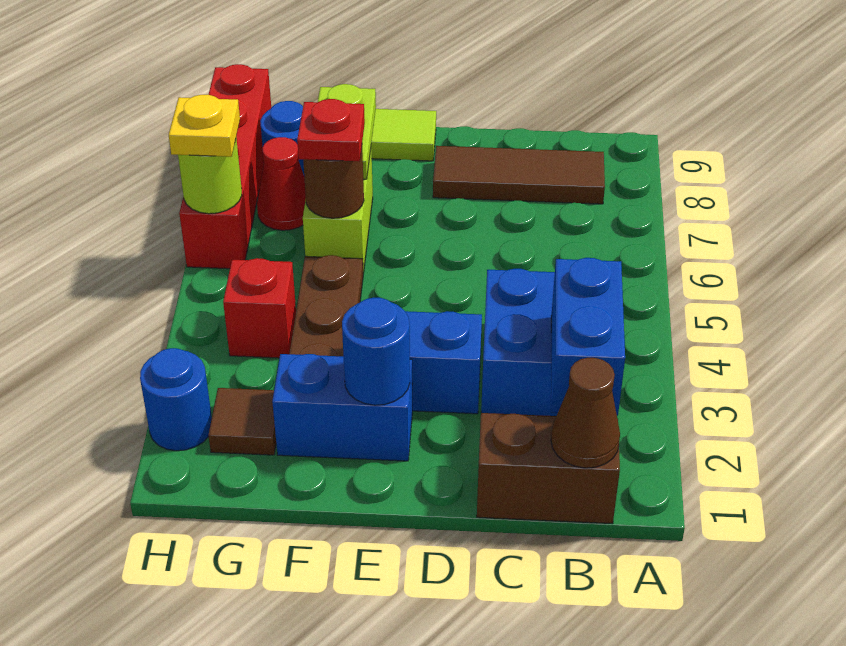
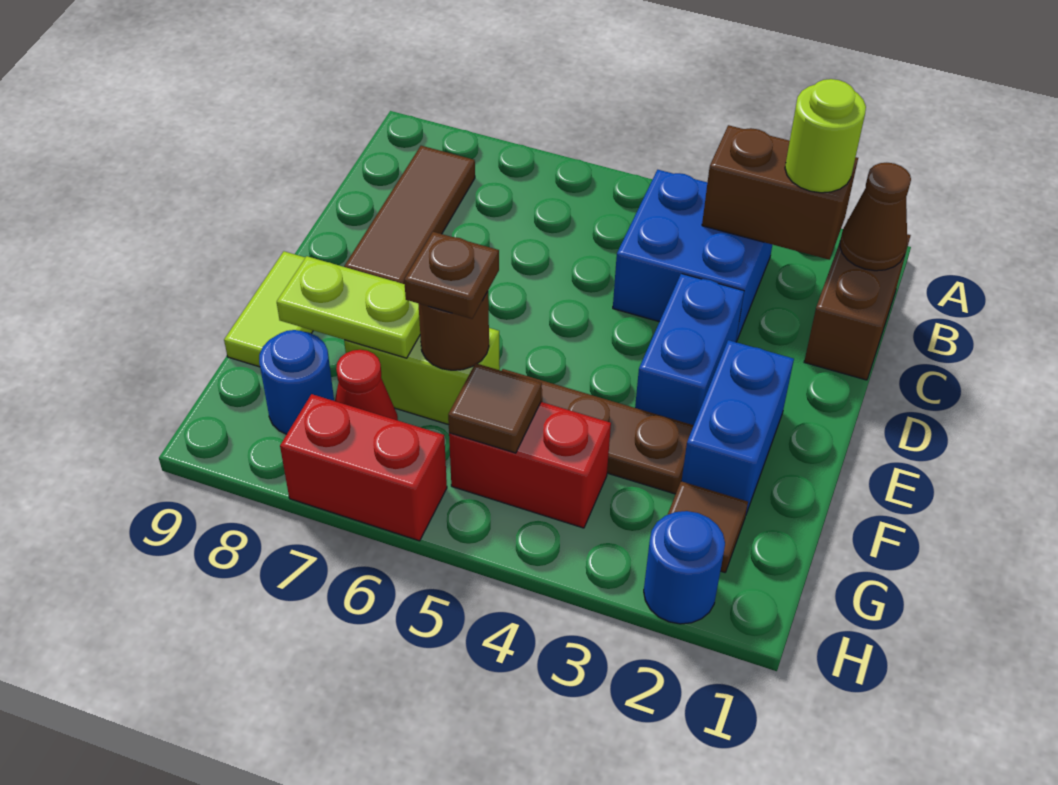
blue 1x2 brick [551,258,625,416] -> brown 1x2 brick [702,125,858,260]
blue 1x1 round brick [342,298,410,405] -> none
red 1x1 plate [297,99,365,161] -> brown 1x1 plate [404,232,499,319]
red 1x1 brick [223,258,296,358] -> red 1x2 brick [449,402,611,528]
none -> brown 1x1 tile [448,363,542,453]
red 1x4 brick [179,64,271,269] -> red 1x2 brick [280,394,447,541]
lime 1x1 round brick [178,139,242,214] -> lime 1x1 round brick moved to [785,79,866,193]
yellow 1x1 plate [169,95,240,157] -> none

